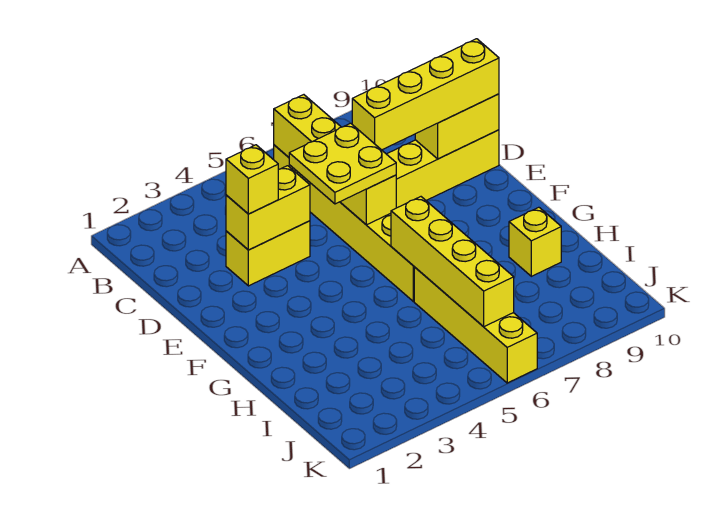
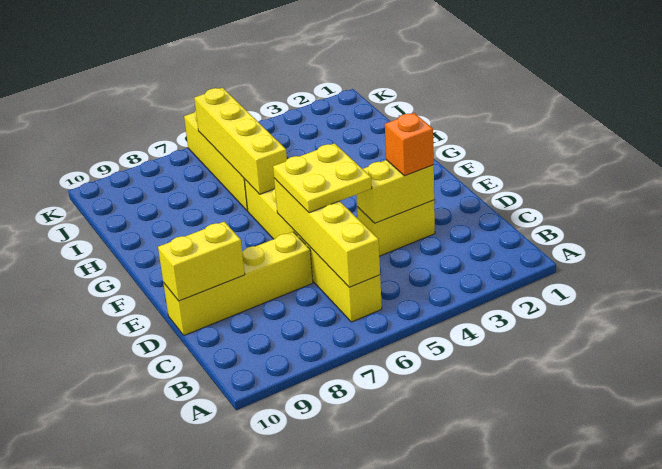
yellow 1x1 brick [226,145,278,214] -> orange 1x1 brick [385,113,434,176]
yellow 1x4 brick [352,39,499,150] -> none
yellow 1x1 brick [509,207,561,276] -> none

